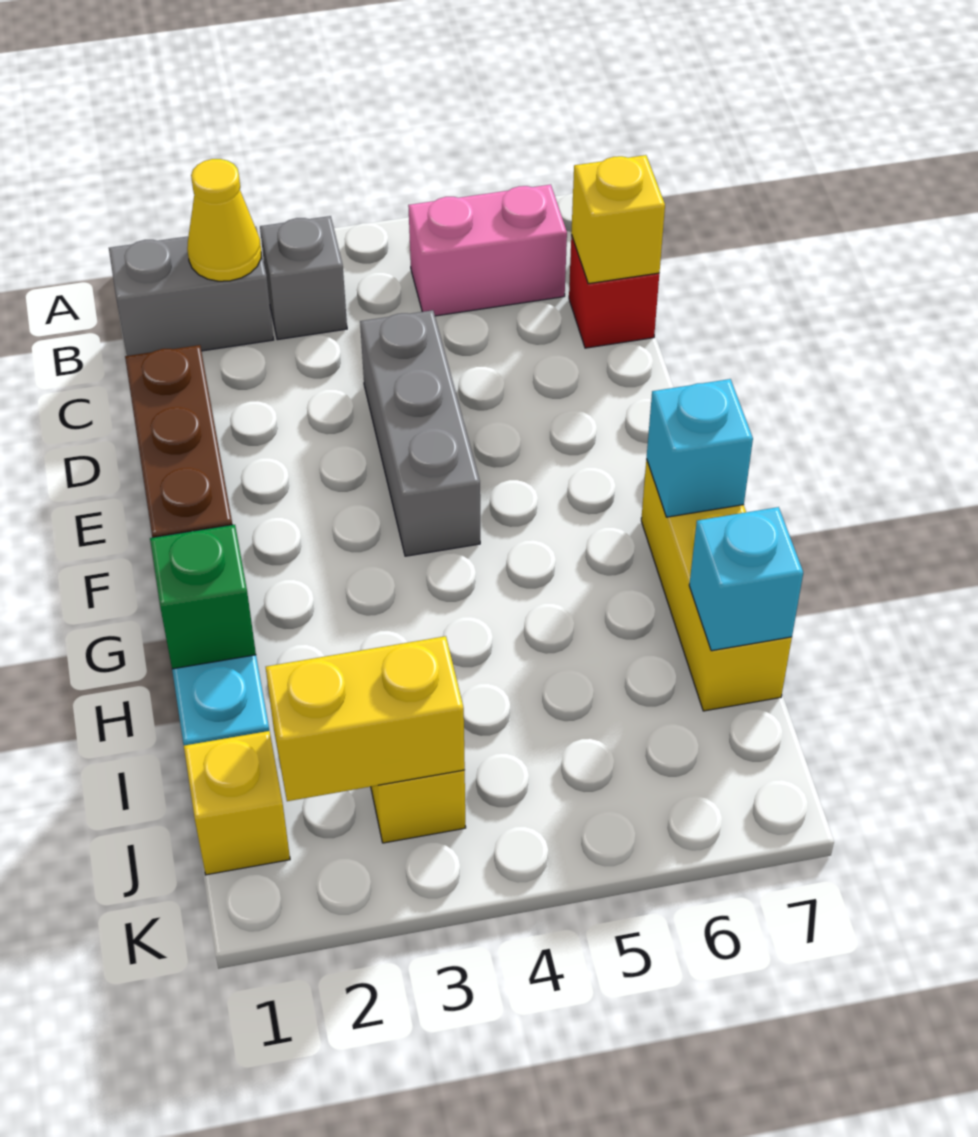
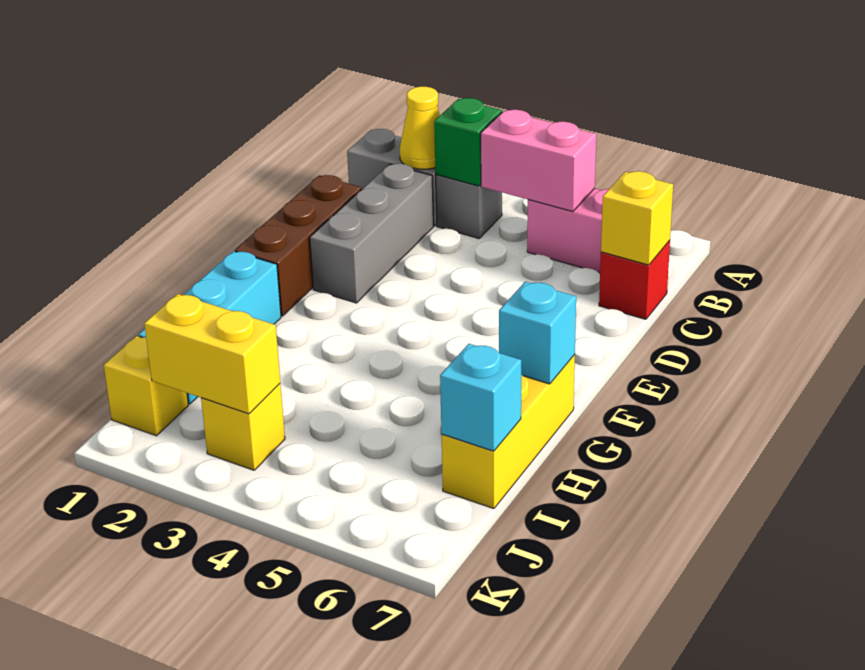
none -> pink 1x2 brick [481,110,596,212]
grey 1x3 brick [360,310,480,556] -> grey 1x3 brick moved to [310,164,433,303]
green 1x1 brick [150,525,256,669] -> green 1x1 brick moved to [434,98,502,186]

